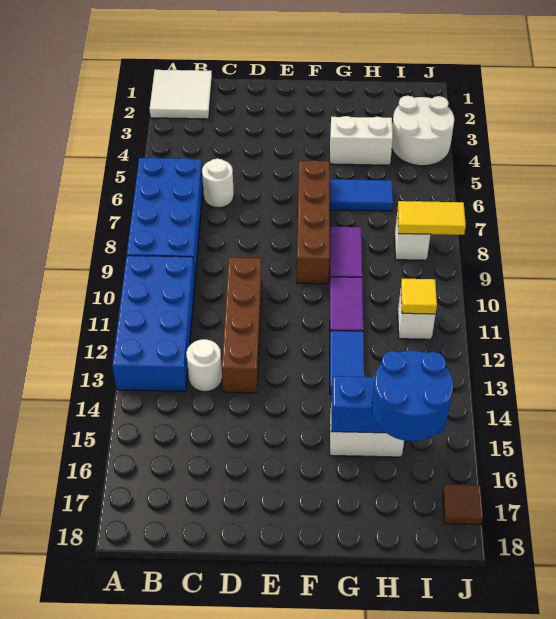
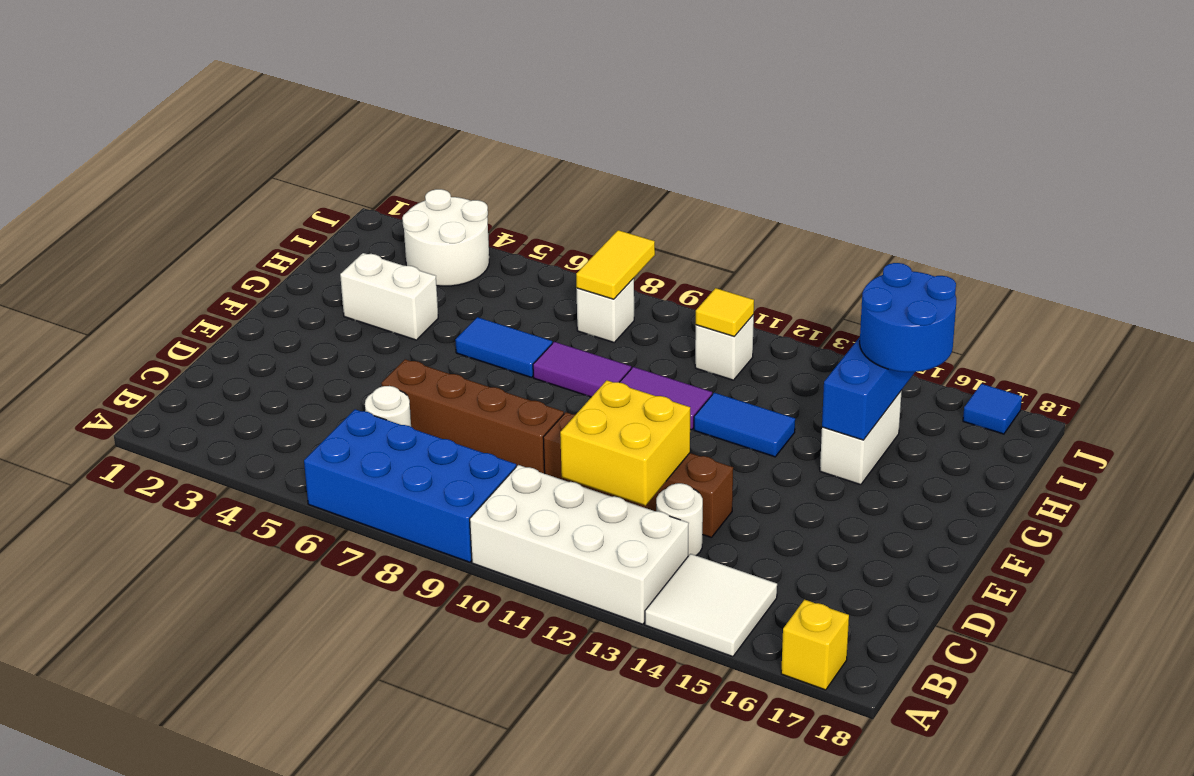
white 2x2 tile [150,70,212,119] -> white 2x2 tile moved to [645,554,777,657]
blue 2x4 brick [112,255,195,391] -> white 2x4 brick [470,465,689,624]
none -> yellow 1x1 brick [781,600,849,690]
none -> yellow 2x2 brick [560,380,690,506]
brown 1x4 brick [297,160,330,284] -> brown 1x4 brick moved to [381,359,564,474]
white 1x2 brick [330,116,393,165] -> white 1x2 brick turned to [340,253,438,340]
blue 1x2 tile [330,179,393,211] -> blue 1x2 tile turned to [455,317,552,378]
brown 1x1 tile [443,484,483,525] -> blue 1x1 tile [963,384,1022,434]

